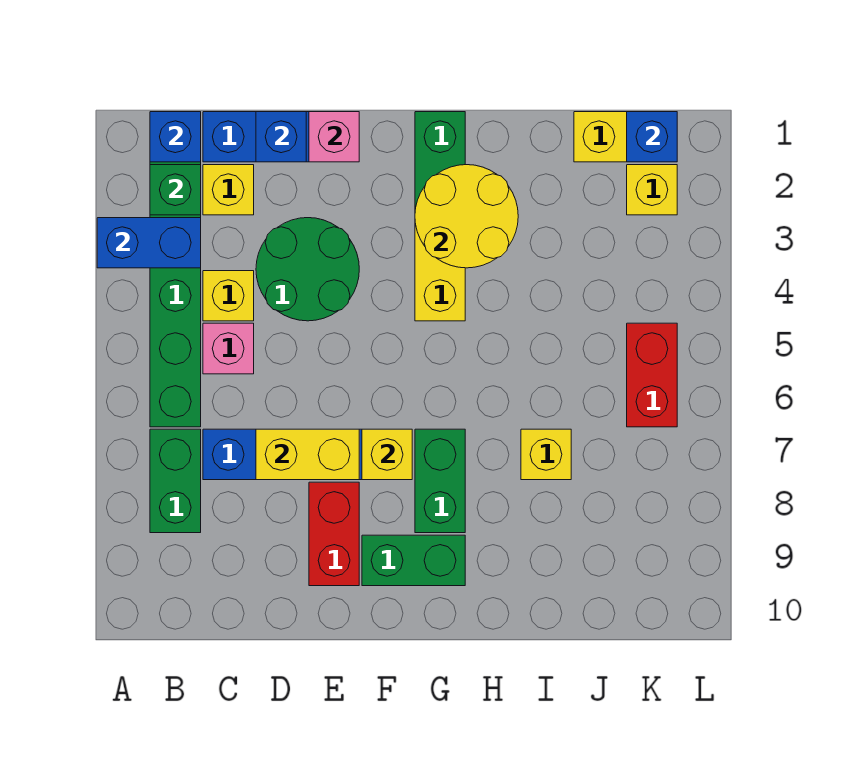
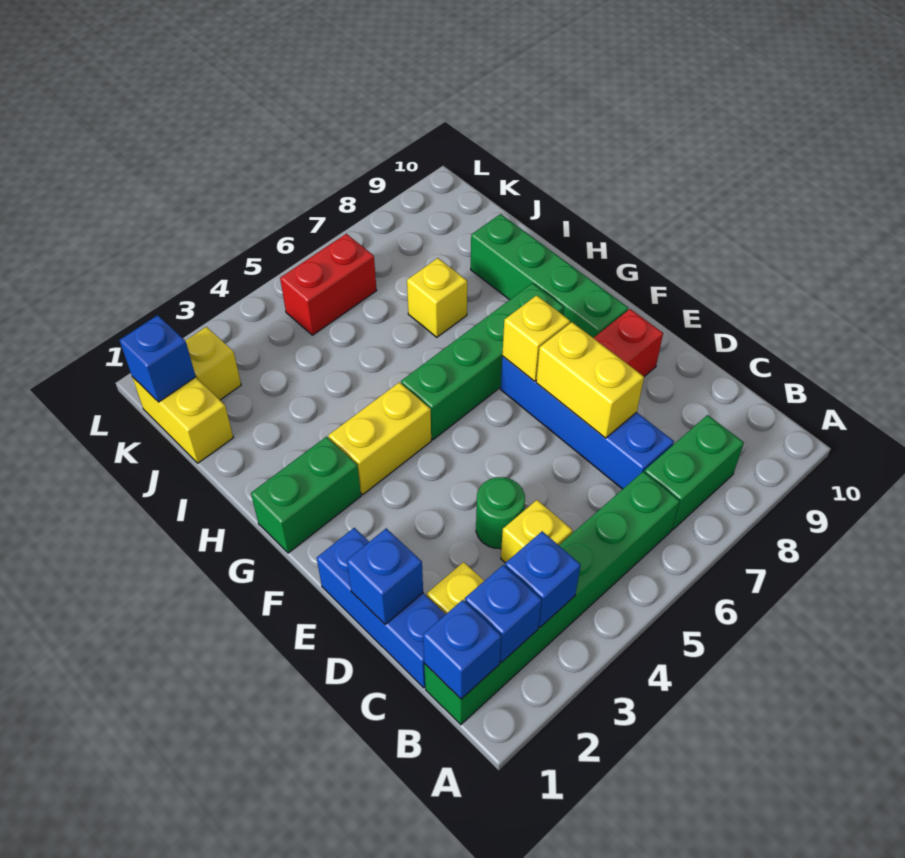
blue 1x2 brick [97,218,201,268] -> blue 1x1 brick [505,531,581,628]
green 1x1 brick [150,165,201,215] -> blue 1x1 brick [465,565,542,663]
pink 1x1 brick [203,323,254,374] -> none
green 2x2 round brick [256,218,359,321] -> green 1x1 round brick [476,477,525,549]
pink 1x1 brick [309,112,359,162] -> none
green 1x2 brick [362,535,465,586] -> green 1x4 brick [471,214,628,338]
yellow 2x2 round brick [415,165,518,268] -> none
green 1x2 brick [415,429,465,533] -> green 1x4 brick [401,283,564,440]

